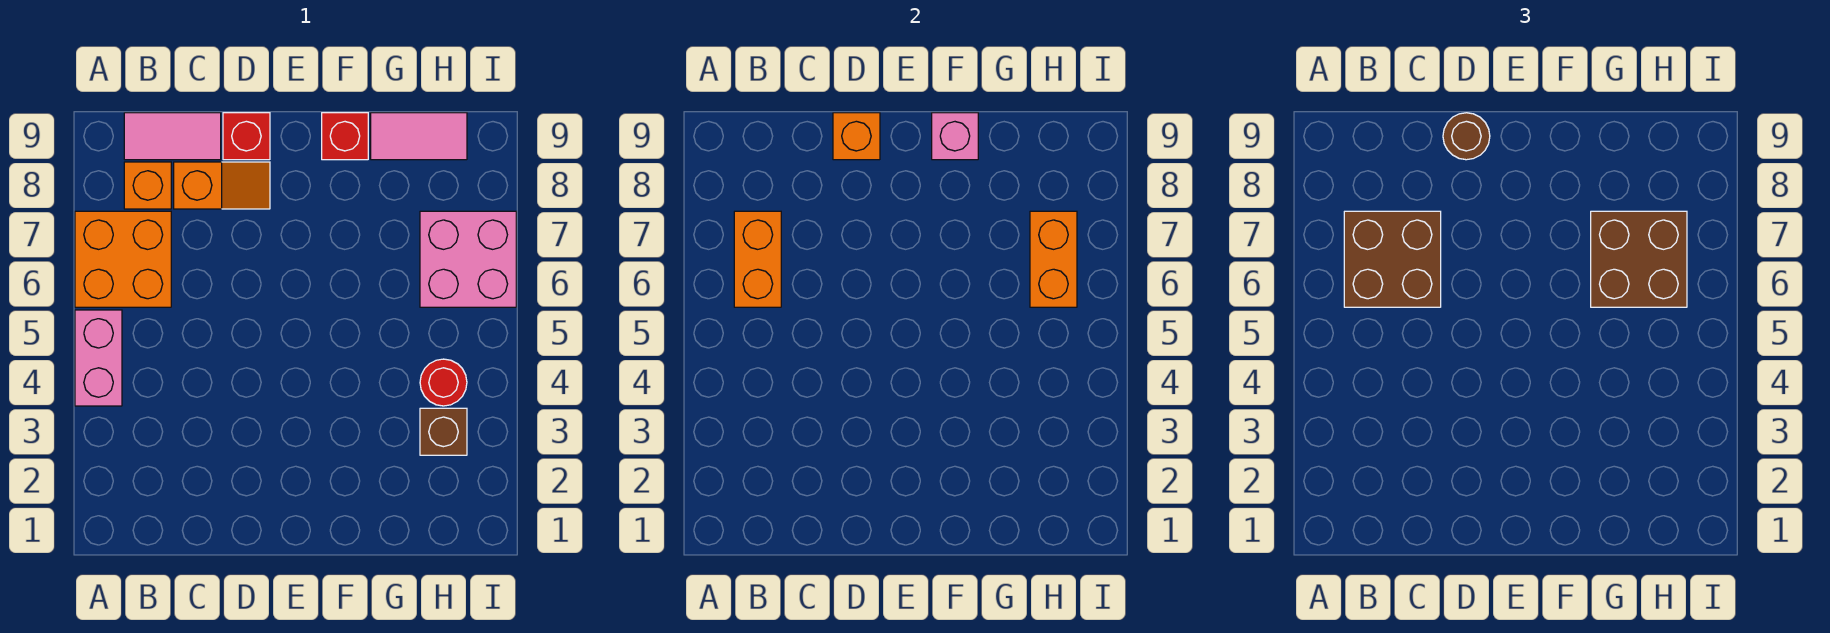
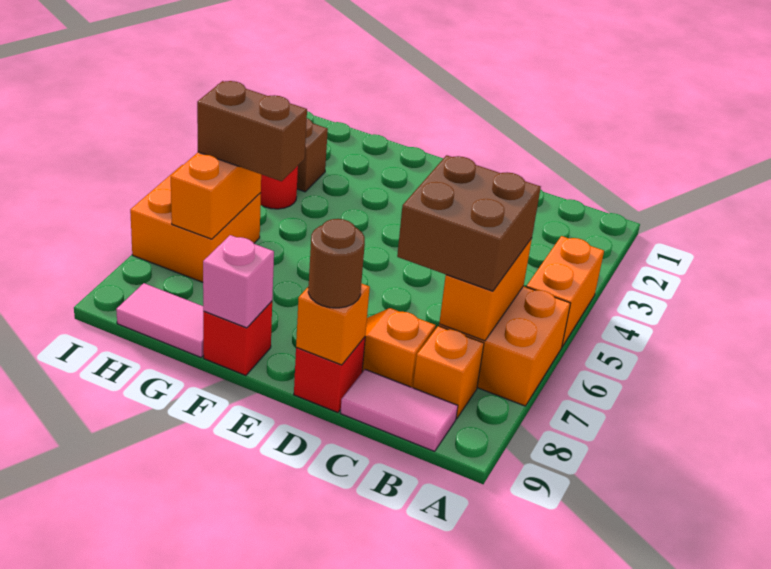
pink 1x2 brick [75,310,122,406] -> orange 1x2 brick [527,236,604,347]
brown 2x2 brick [1591,211,1687,307] -> brown 1x2 brick [197,81,307,181]
pink 2x2 brick [420,211,516,307] -> orange 2x2 brick [130,165,261,282]

